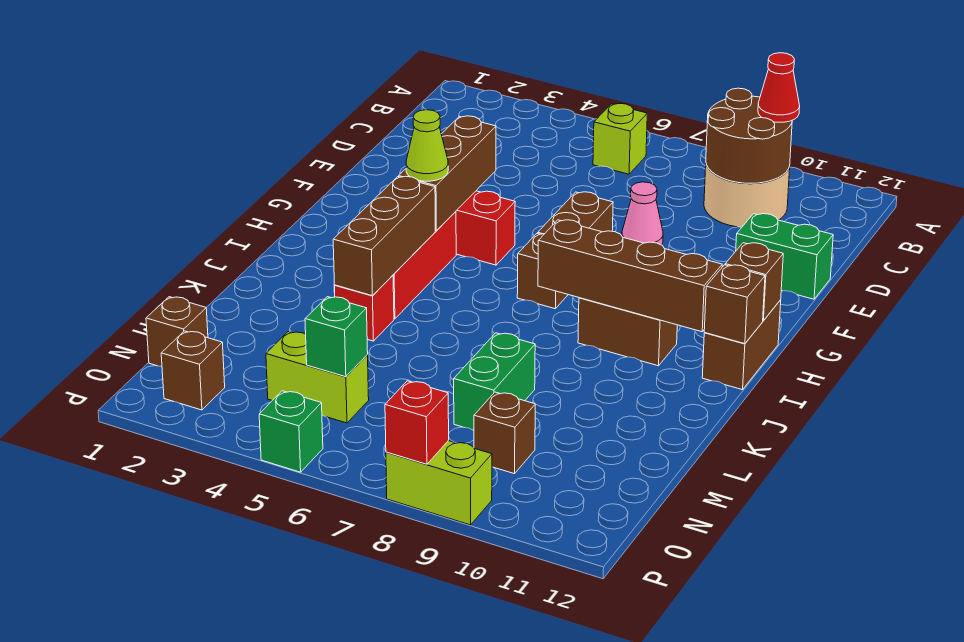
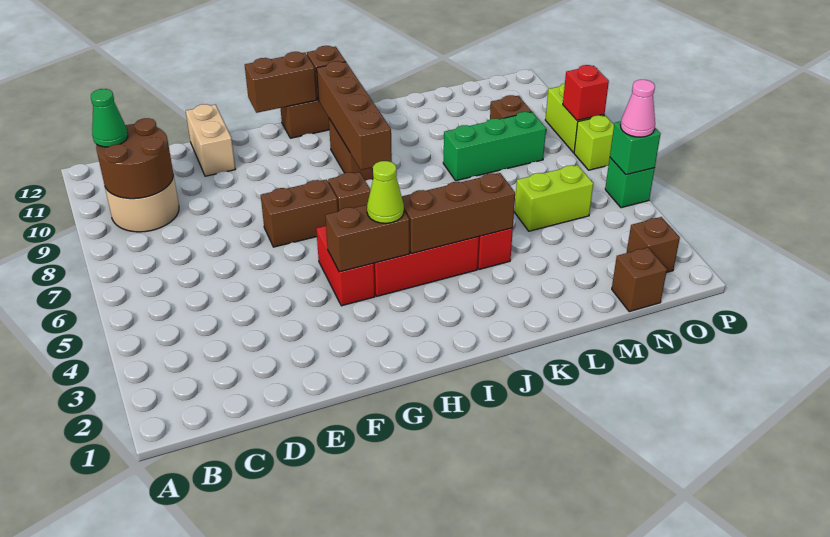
lime 1x1 brick [593,104,647,174] -> lime 1x1 brick moved to [574,115,614,170]
red 1x1 cone [758,53,800,122] -> green 1x1 cone [91,89,128,147]
pink 1x1 cone [622,182,663,245] -> pink 1x1 cone moved to [621,80,655,137]
green 1x2 brick [736,214,833,299] -> tan 1x2 brick [186,104,235,176]
brown 1x3 brick [399,116,496,231] -> brown 1x2 brick [325,205,410,272]
brown 1x1 brick [725,243,783,320] -> brown 1x2 brick [245,52,317,113]
green 1x2 brick [454,333,535,430] -> green 1x3 brick [443,112,546,181]
lime 1x2 brick [266,332,369,423] -> lime 1x2 brick turned to [515,165,593,231]
green 1x1 brick [305,297,368,377] -> green 1x1 brick moved to [610,121,661,175]

